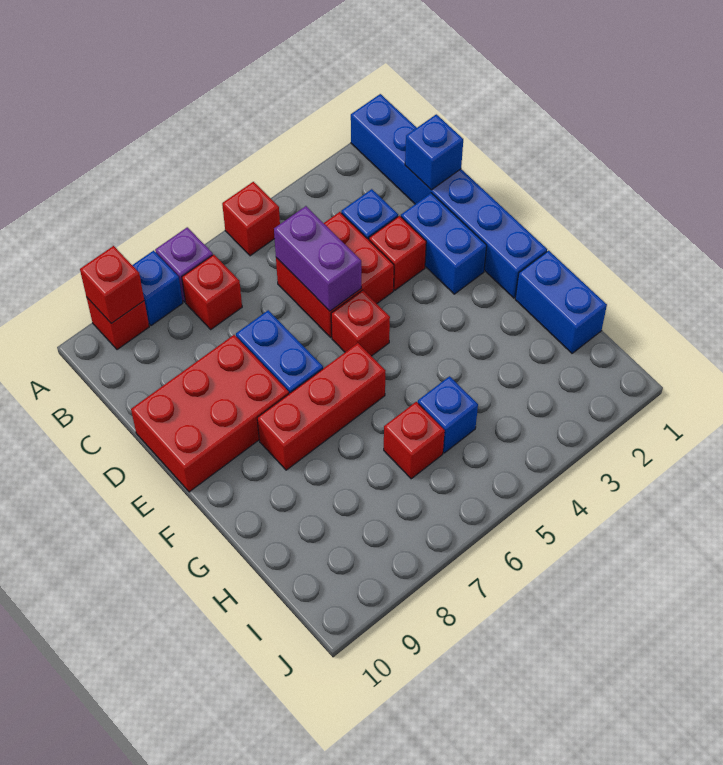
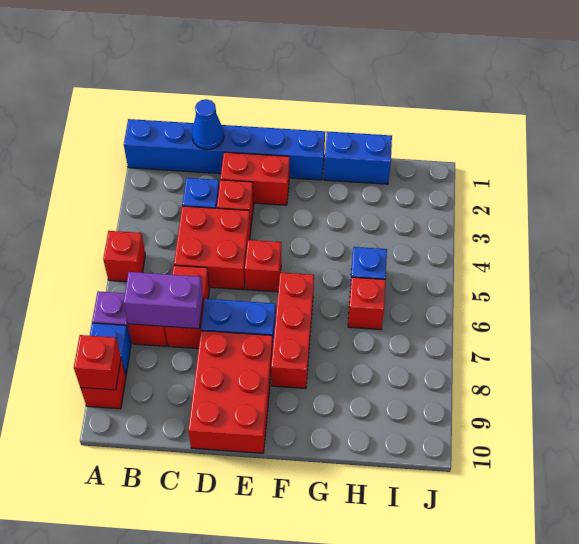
blue 1x1 brick [405,114,463,190] -> blue 1x1 cone [192,99,224,150]
purple 1x2 brick [274,206,361,311] -> purple 1x2 brick moved to [123,272,203,329]
none -> red 1x2 brick [165,265,210,349]
blue 1x2 brick [401,193,487,294] -> red 1x2 brick [220,152,289,205]

